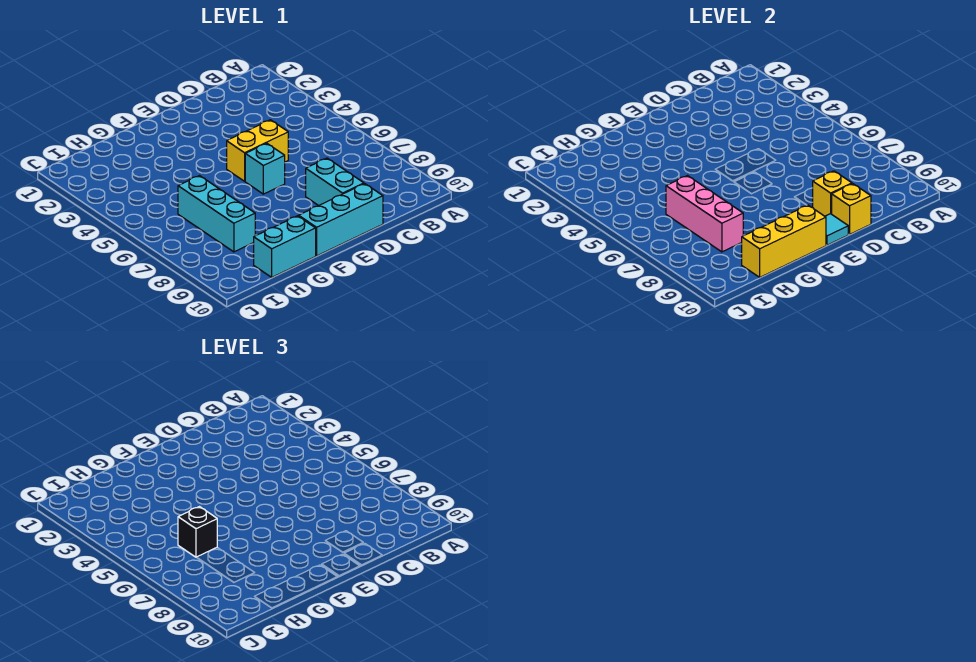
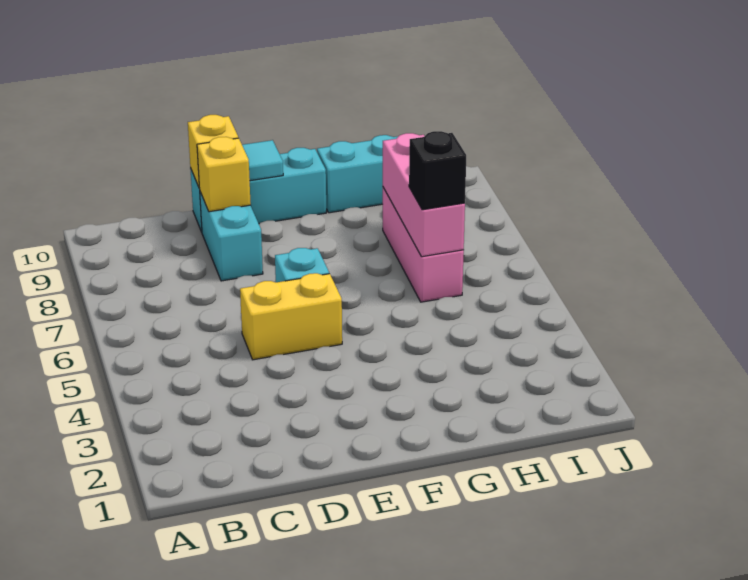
yellow 1x3 brick [742,205,826,277] -> none
cyan 1x3 brick [178,176,255,252] -> pink 1x3 brick [383,188,464,302]

